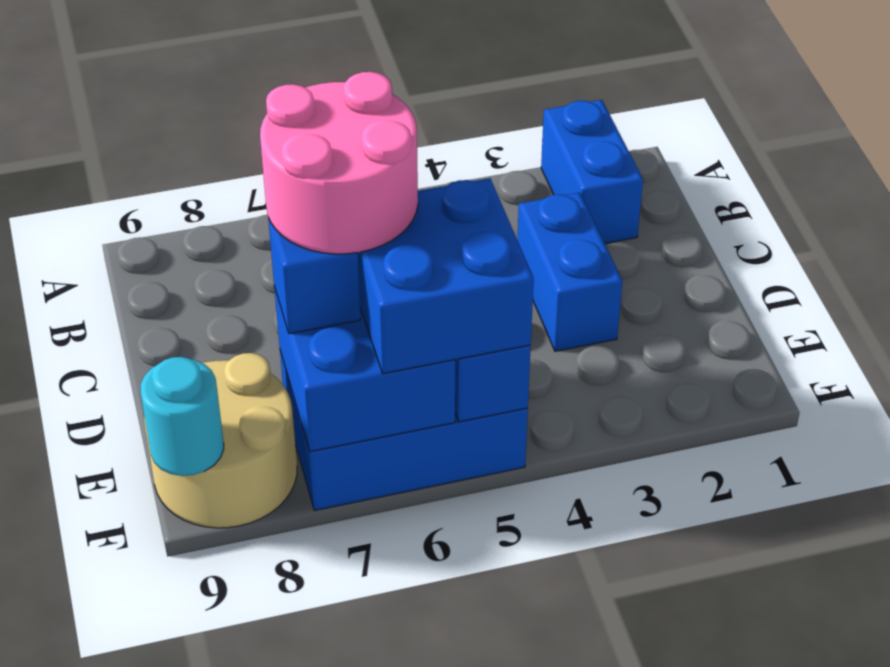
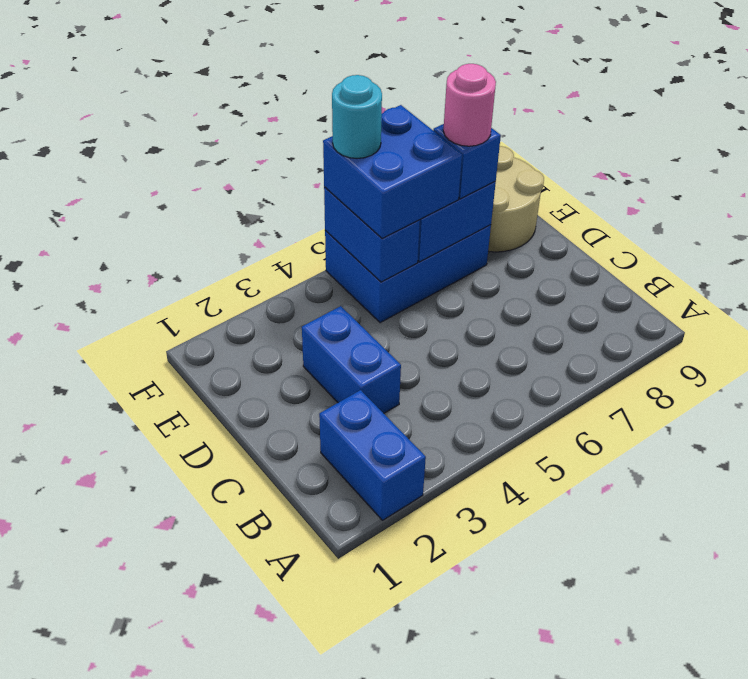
pink 2x2 round brick [260,72,418,254] -> pink 1x1 round brick [443,64,496,146]
cyan 1x1 round brick [141,357,224,476] -> cyan 1x1 round brick moved to [332,75,382,158]

